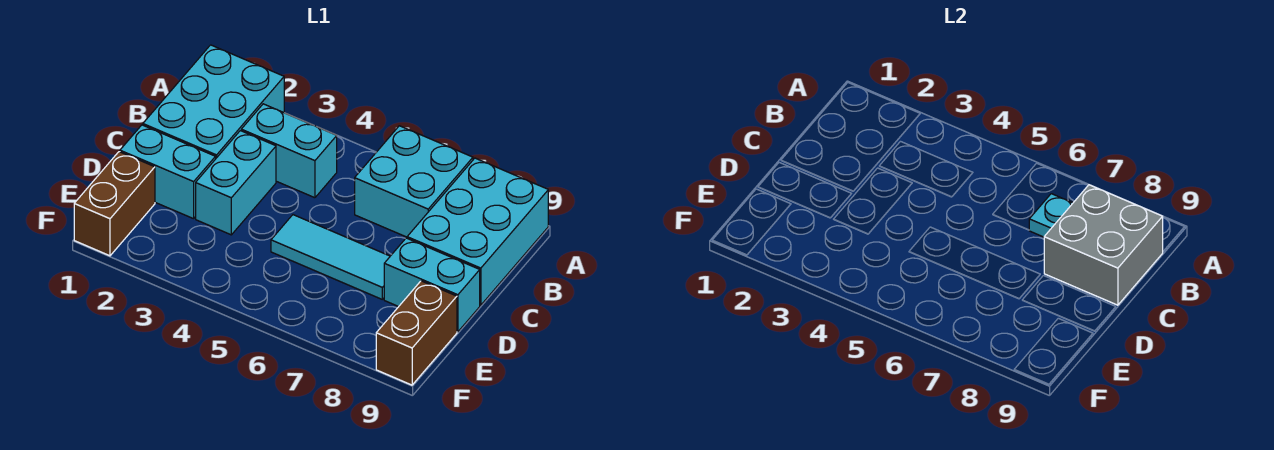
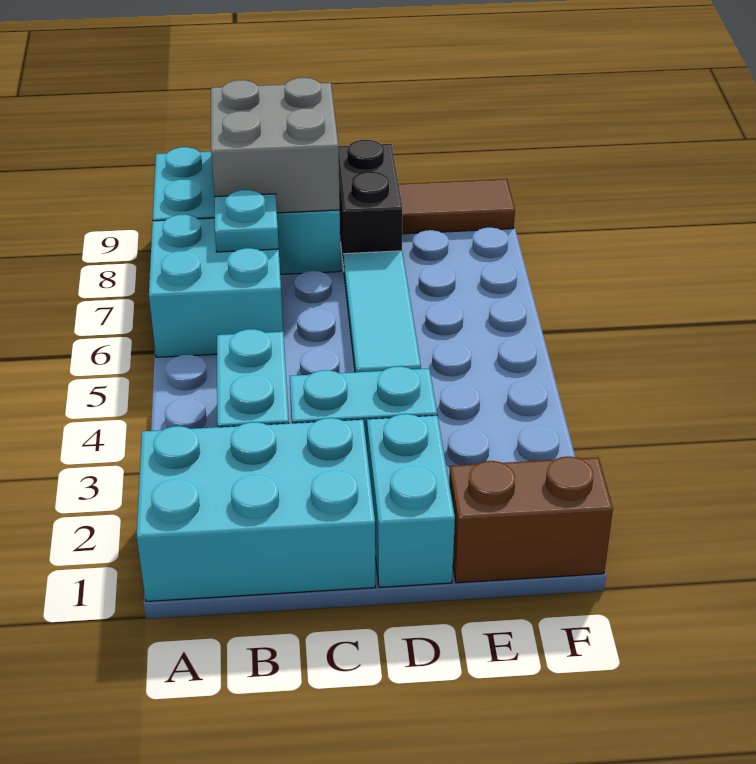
cyan 1x2 brick [384,238,480,332] -> black 1x2 brick [339,140,402,268]
brown 1x2 brick [376,281,457,385] -> brown 1x2 tile [399,179,515,234]

